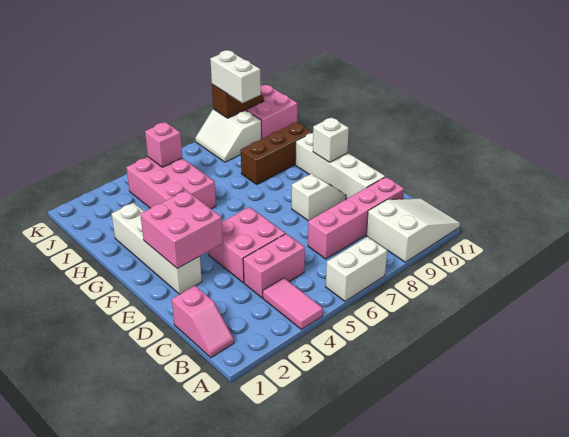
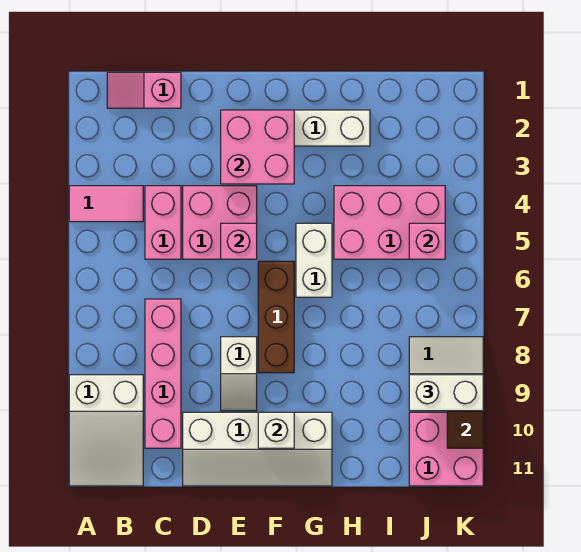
white 1x2 brick [326,237,387,301] -> white 1x2 brick moved to [296,223,332,297]
none -> pink 1x1 brick [221,223,257,259]
brown 1x3 brick [241,122,312,185] -> brown 1x3 brick moved to [258,261,294,373]

